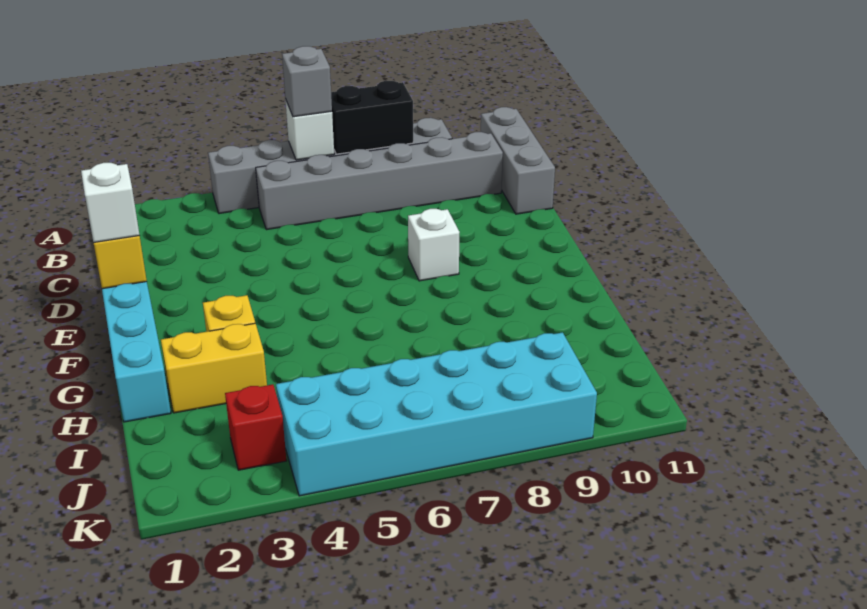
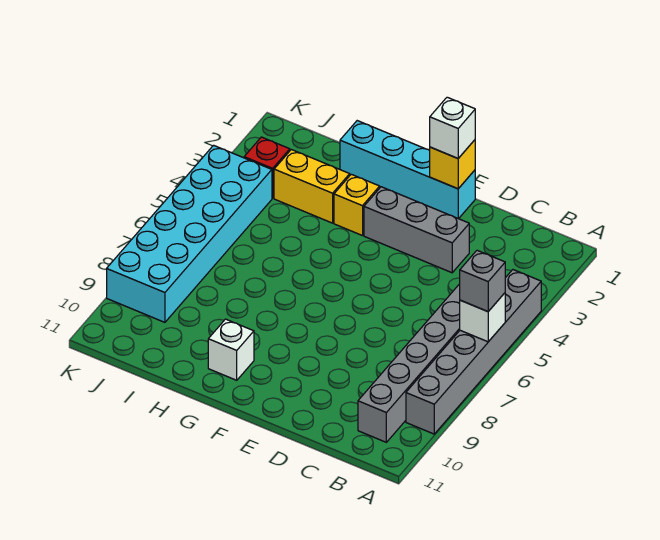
black 1x2 brick [331,81,413,154] -> none
grey 1x3 brick [481,107,555,214] -> grey 1x3 brick moved to [364,187,469,273]
white 1x1 brick [408,209,460,281] -> white 1x1 brick moved to [208,319,254,380]
yellow 1x2 brick [161,323,267,413] -> yellow 1x2 brick turned to [274,150,350,223]

